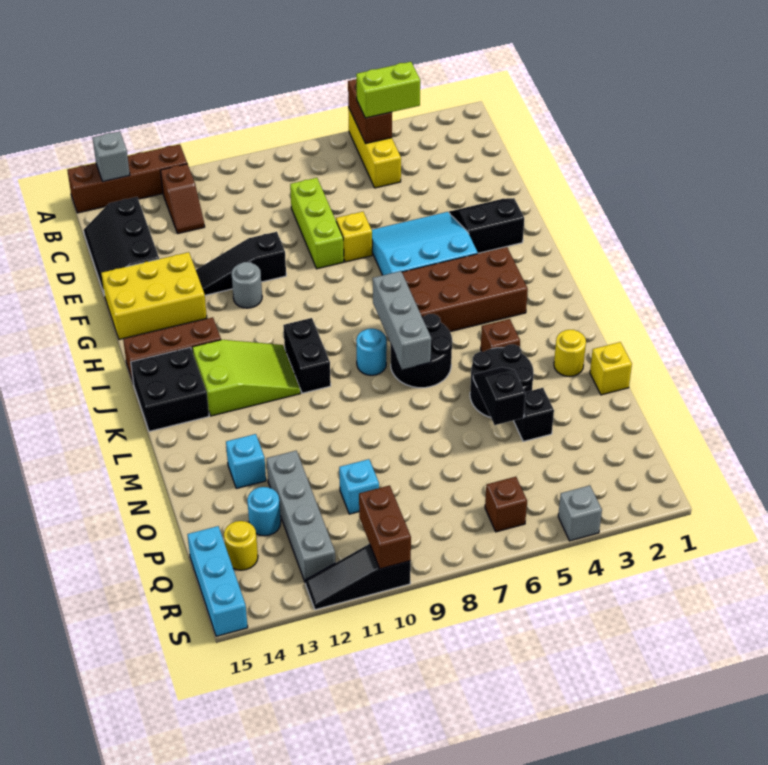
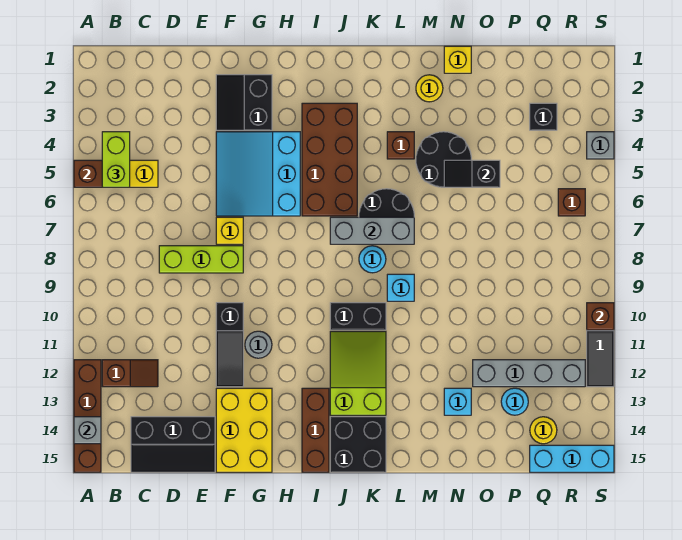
black 1x1 brick [514,388,554,441] -> black 1x1 brick moved to [530,103,557,130]
cyan 1x1 brick [339,459,379,514] -> cyan 1x1 brick moved to [387,274,414,301]
brown 1x2 brick [359,485,411,569] -> brown 1x1 brick [587,303,614,330]

